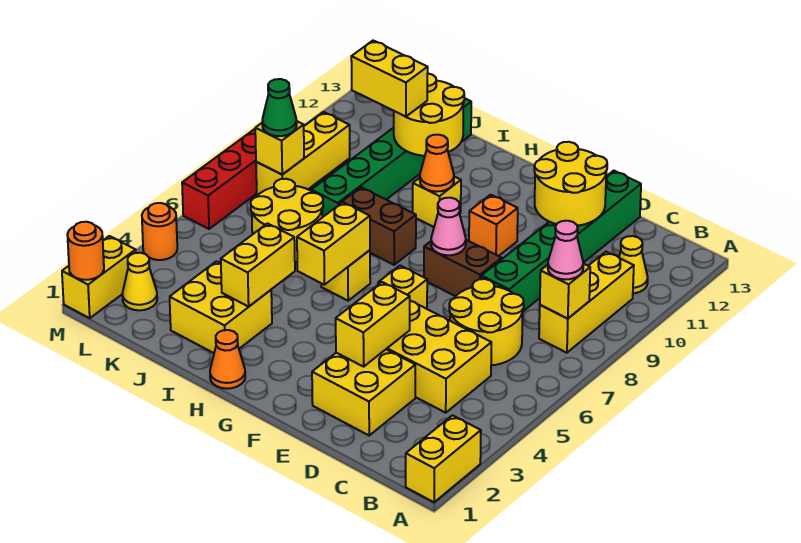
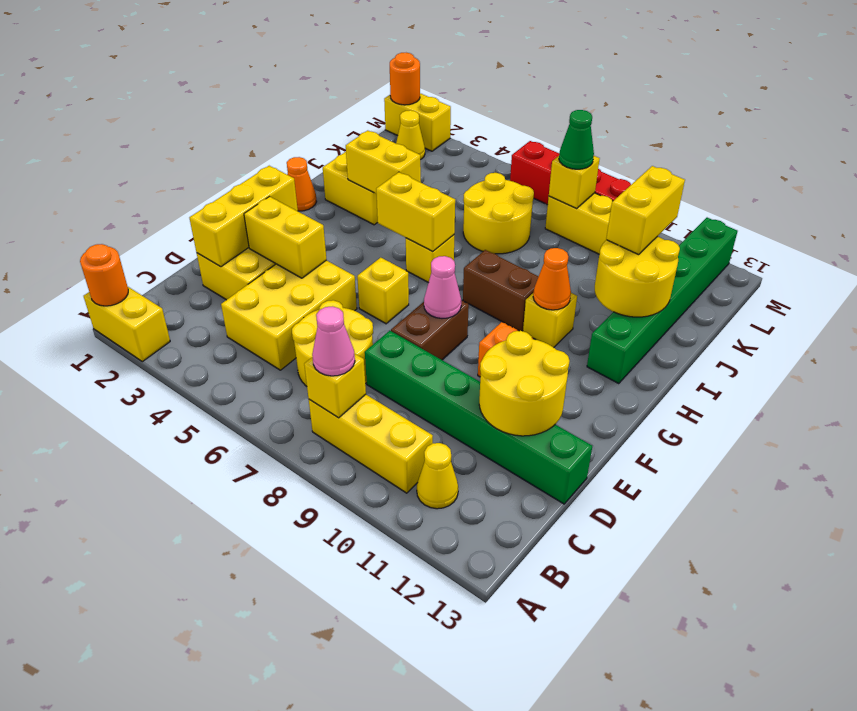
none -> yellow 1x3 brick [190,166,298,267]
brown 1x2 brick [340,187,416,265] -> brown 1x2 brick turned to [463,250,539,331]
green 1x6 brick [311,98,471,217] -> green 1x6 brick turned to [587,218,738,384]
orange 1x1 round brick [142,203,177,260] -> orange 1x1 round brick moved to [80,244,128,306]

